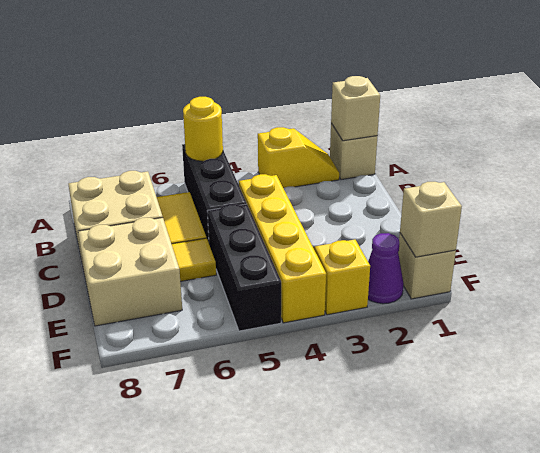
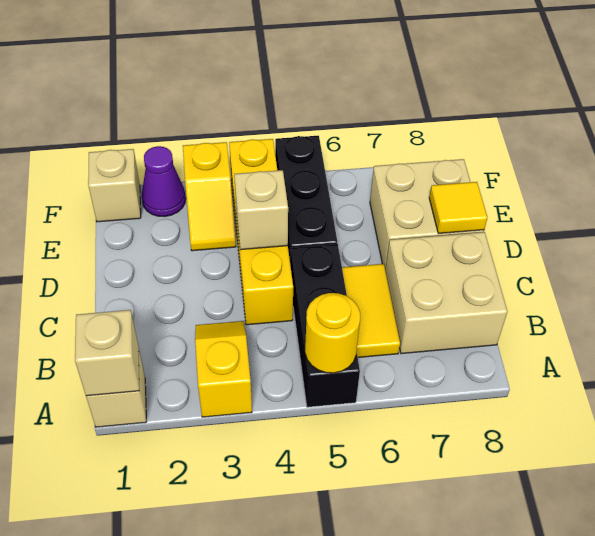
yellow 1x2 slope [258,127,339,188] -> yellow 1x2 slope turned to [195,321,252,417]
yellow 1x1 tile [172,238,216,281] -> yellow 1x1 tile moved to [429,182,487,233]
tan 1x1 brick [400,182,462,257] -> tan 1x1 brick moved to [234,170,288,250]

